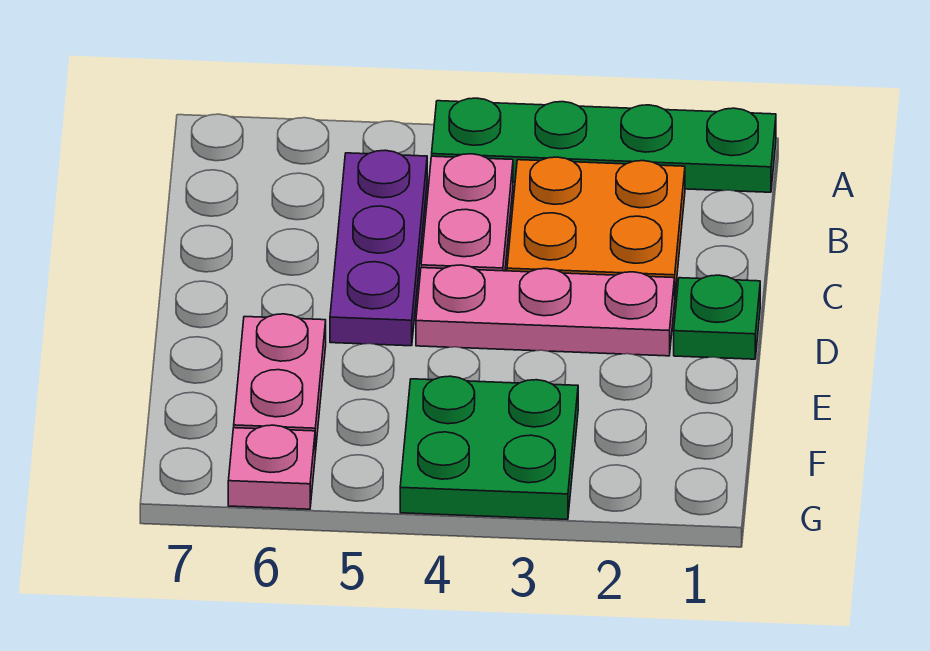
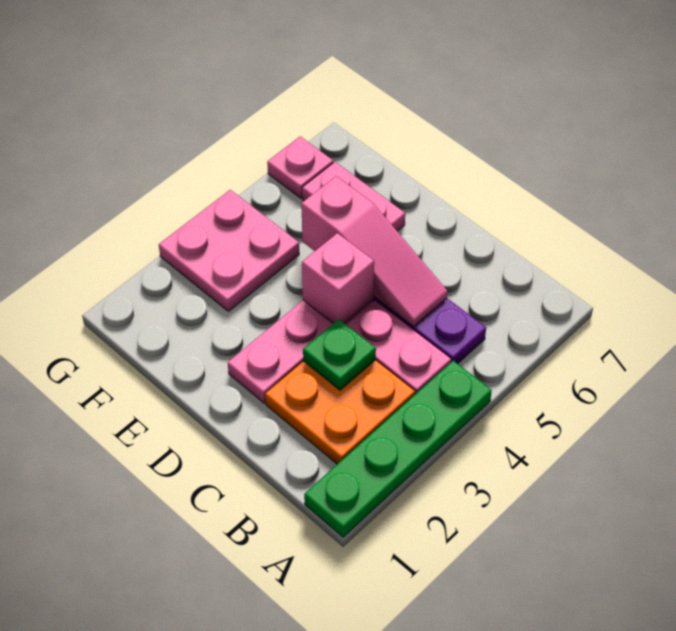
none -> pink 1x3 slope [301,176,447,326]
green 1x1 plate [674,275,760,359] -> green 1x1 plate moved to [303,319,376,390]
none -> pink 1x1 brick [302,233,374,323]
green 2x2 plate [400,376,578,519] -> pink 2x2 plate [159,190,299,311]

